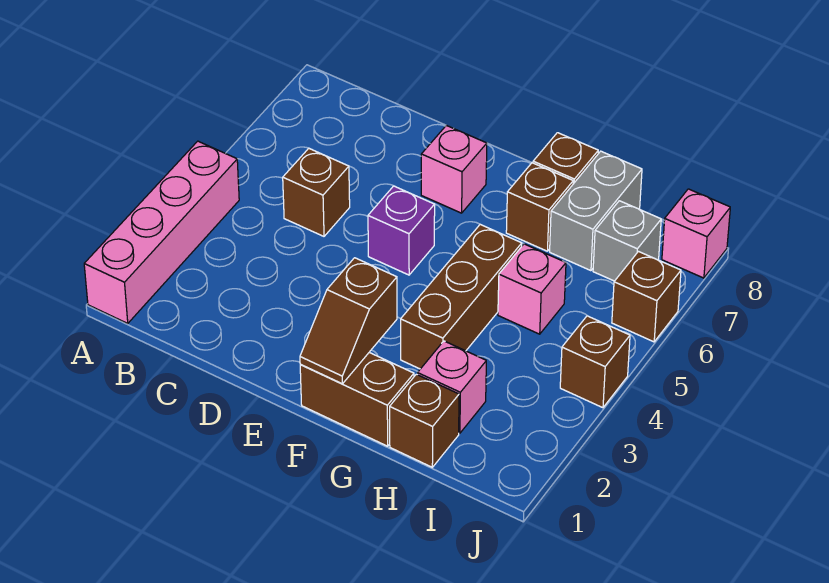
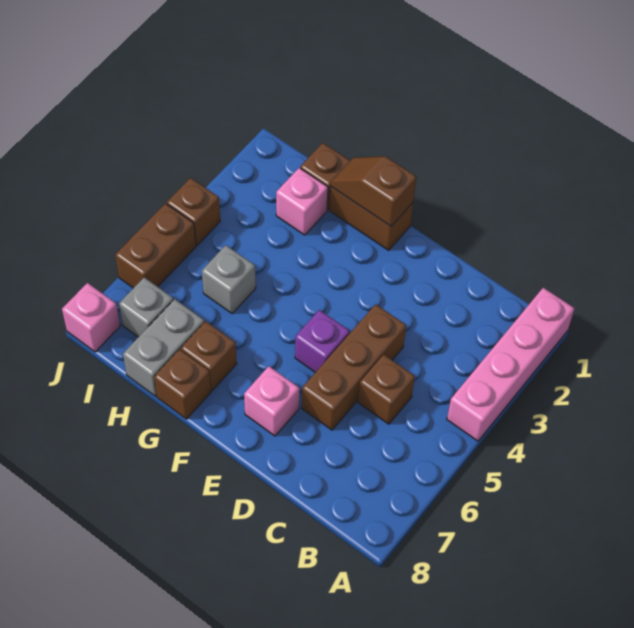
brown 1x2 slope [300,258,397,384] -> brown 1x2 slope turned to [331,156,416,226]
brown 1x3 brick [401,225,522,369] -> brown 1x3 brick moved to [302,304,406,430]
pink 1x1 brick [498,244,566,334] -> grey 1x1 brick [202,245,256,313]
brown 1x1 brick [612,252,681,342] -> brown 1x2 brick [115,203,196,288]

